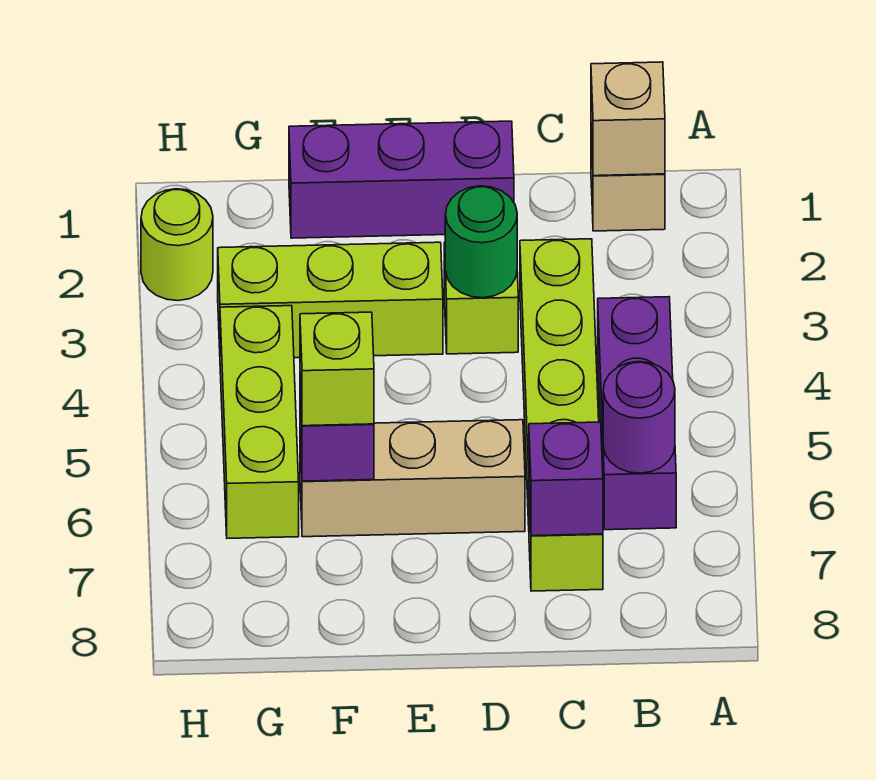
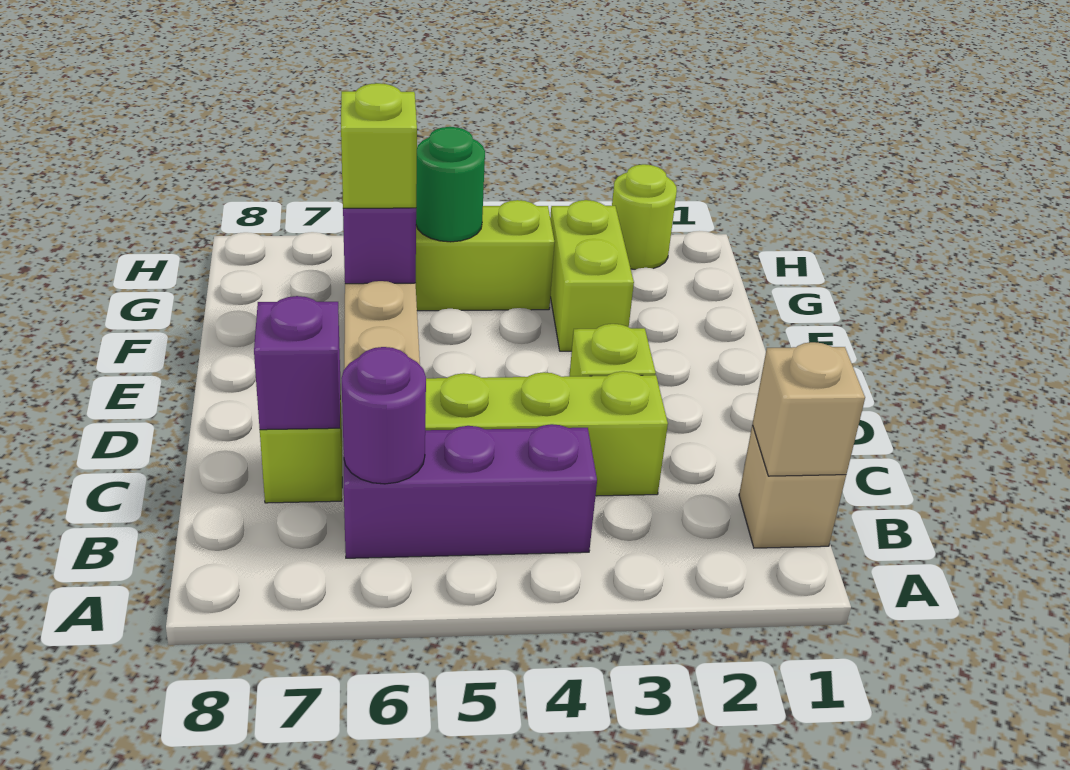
purple 1x3 brick [289,121,514,238] -> none
green 1x1 round brick [445,186,517,298] -> green 1x1 round brick moved to [416,127,485,242]
lime 1x3 brick [218,242,443,358] -> lime 1x2 brick [550,200,634,351]

